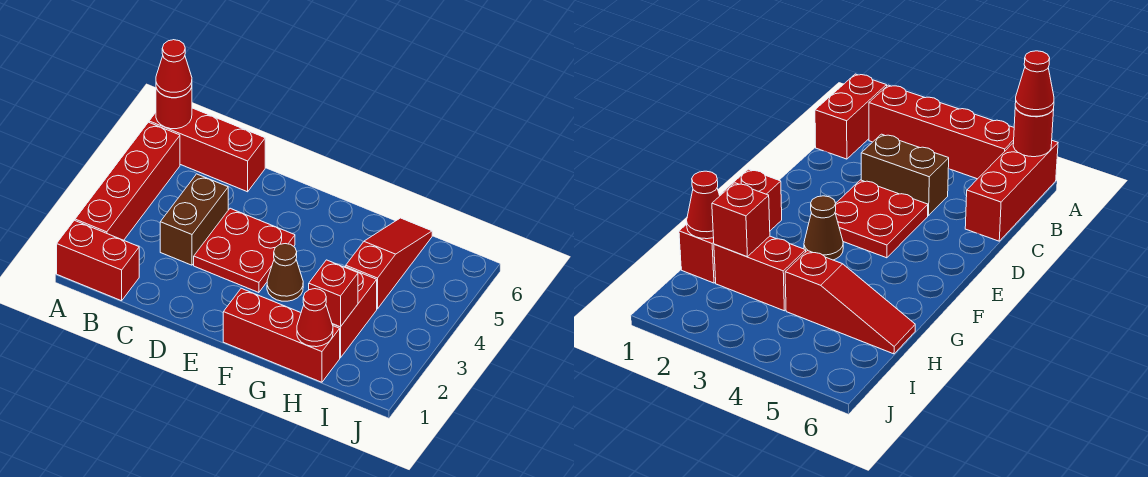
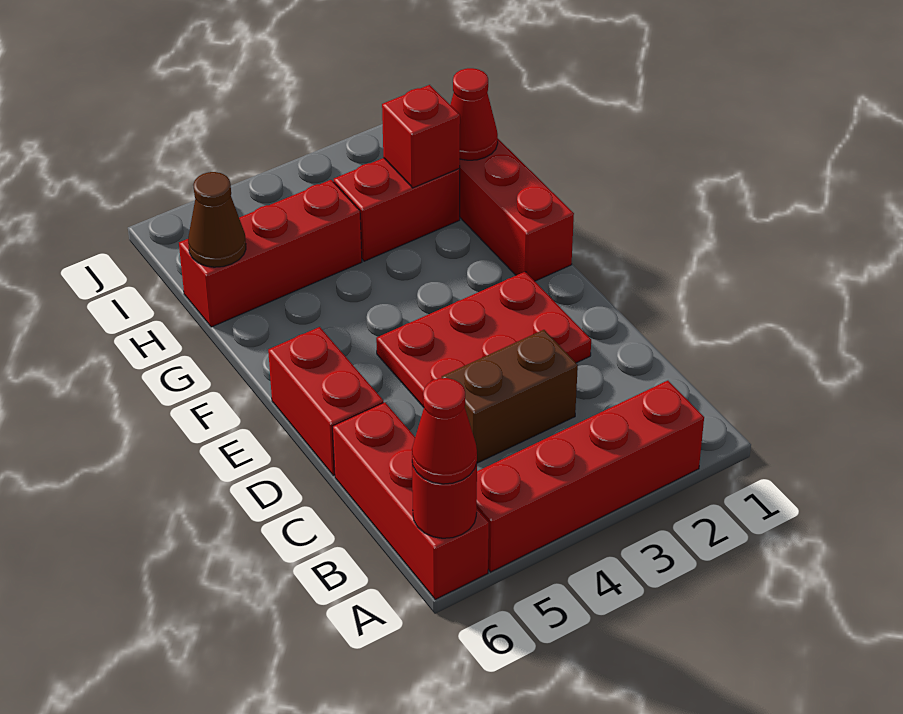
red 1x2 brick [57,220,139,301] -> red 1x2 brick moved to [268,327,383,476]
red 2x2 plate [194,208,295,293] -> red 2x3 plate [376,272,591,407]
brown 1x1 cone [267,244,303,301] -> brown 1x1 cone moved to [188,172,246,267]
red 1x3 slope [346,218,432,309] -> red 1x3 brick [179,180,362,327]

